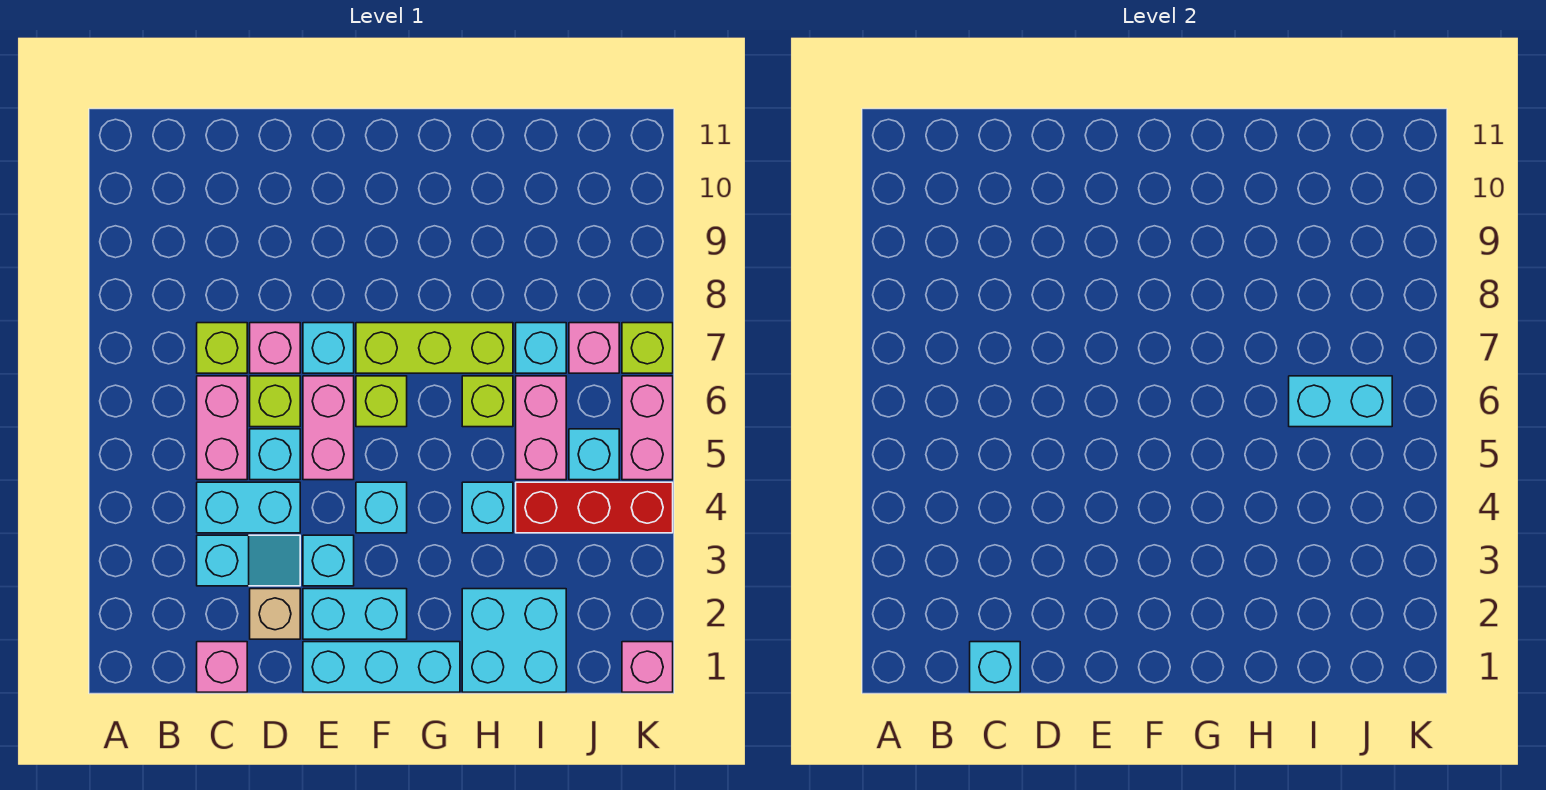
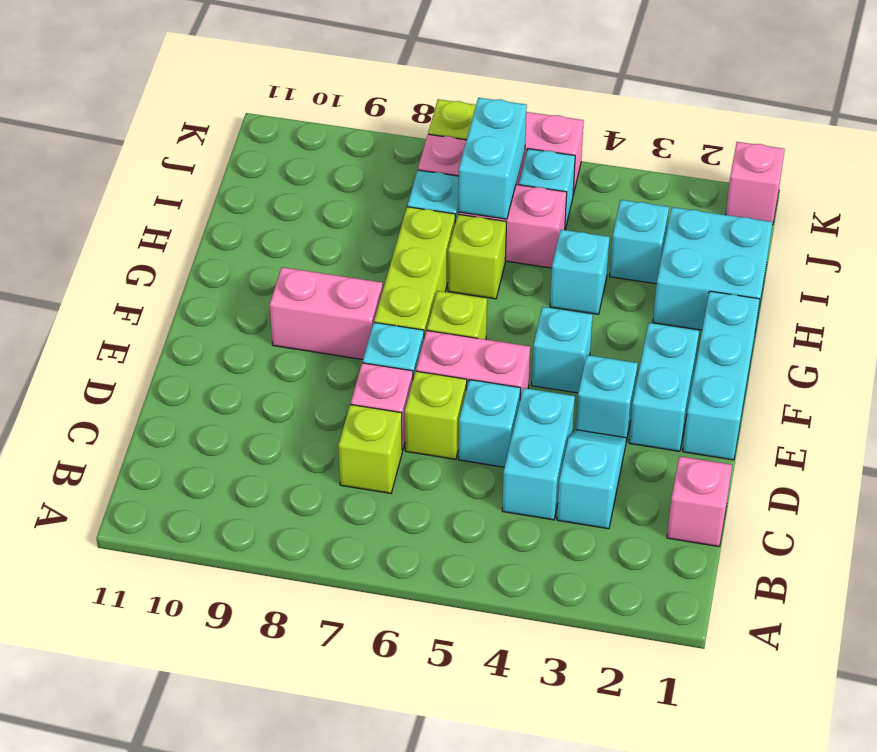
cyan 1x1 brick [970,642,1020,692] -> cyan 1x1 brick moved to [610,200,669,284]
pink 1x2 brick [197,376,247,480] -> pink 1x2 brick moved to [269,267,383,360]
tan 1x1 brick [250,589,300,639] -> none
red 1x3 brick [516,482,673,533] -> none

